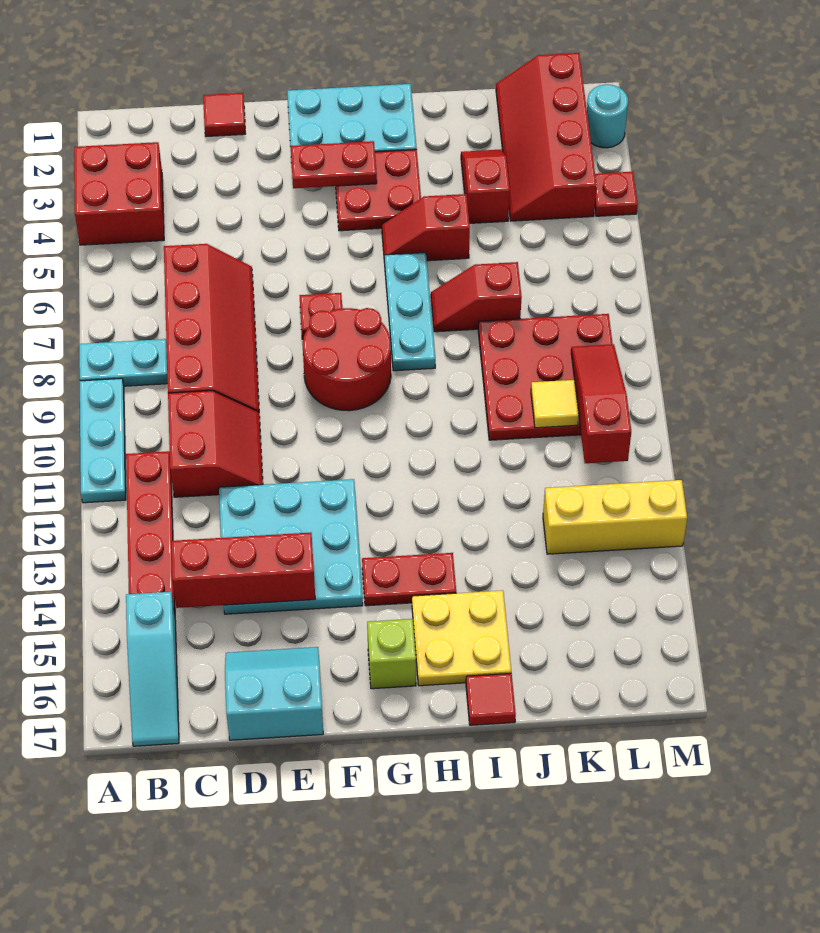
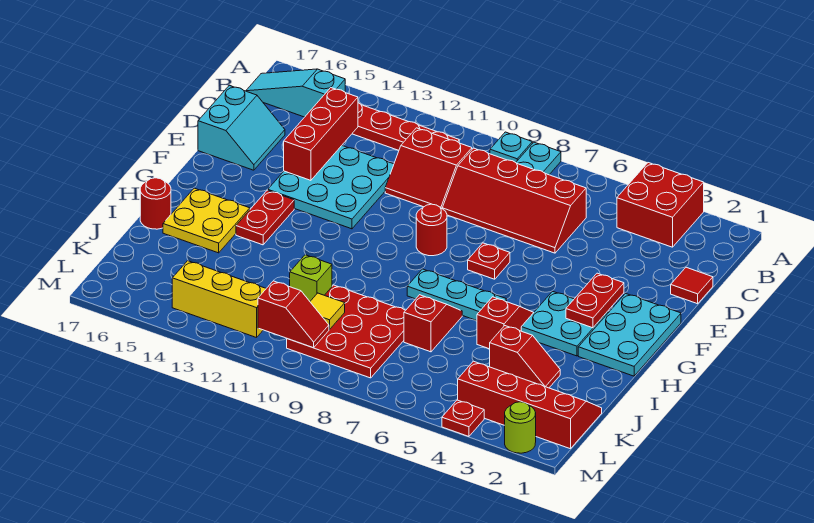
cyan 1x3 plate [80,378,126,503] -> cyan 1x1 plate [490,132,532,163]
red 2x2 round brick [303,308,391,411] -> red 1x1 round brick [416,204,447,256]
red 2x2 plate [336,150,421,231] -> cyan 2x2 plate [521,291,608,356]
lime 1x1 brick [367,619,416,689] -> lime 1x1 brick moved to [290,255,332,301]
red 1x1 tile [466,673,516,725] -> red 1x1 round brick [140,178,171,229]
yellow 1x3 brick [543,480,687,554] -> yellow 1x3 brick turned to [172,261,266,338]
red 1x3 slope [571,344,631,463] -> red 1x2 slope [258,281,329,348]
cyan 1x1 round brick [587,84,628,148] -> lime 1x1 round brick [505,402,536,453]

